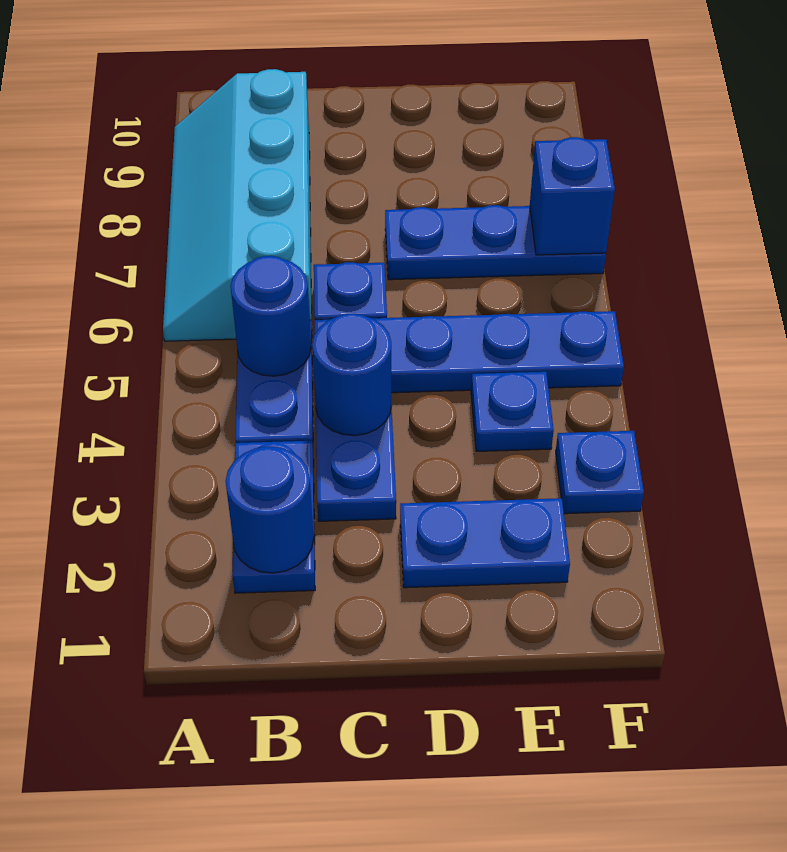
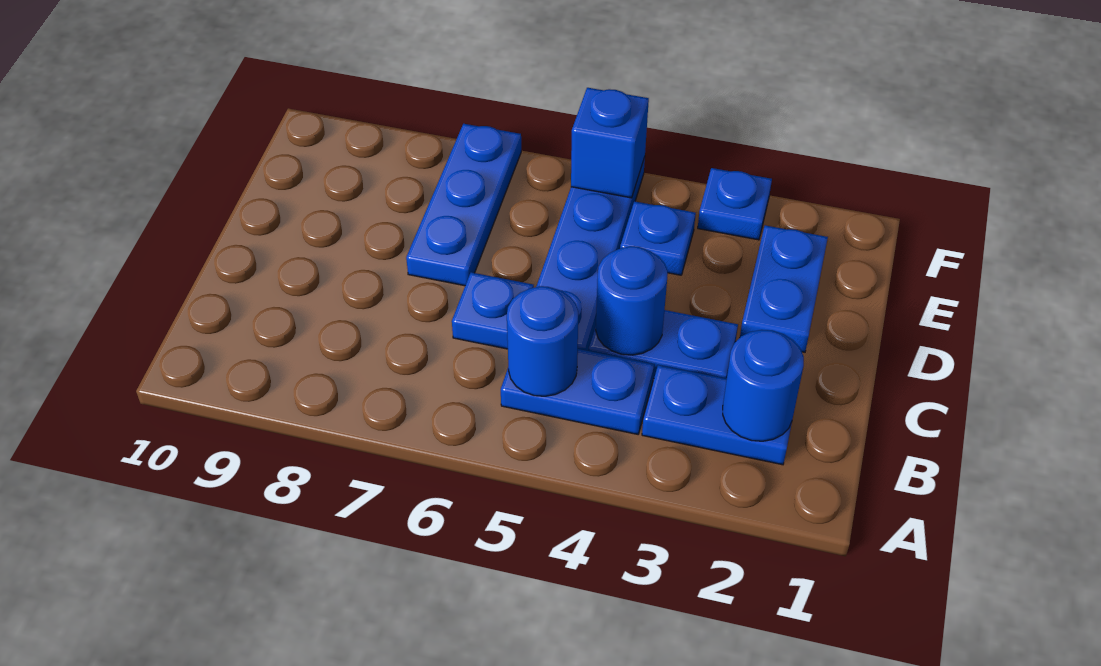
cyan 2x4 slope [163,69,312,341] -> none
blue 1x1 brick [530,137,615,255] -> blue 1x1 brick moved to [571,88,649,198]

